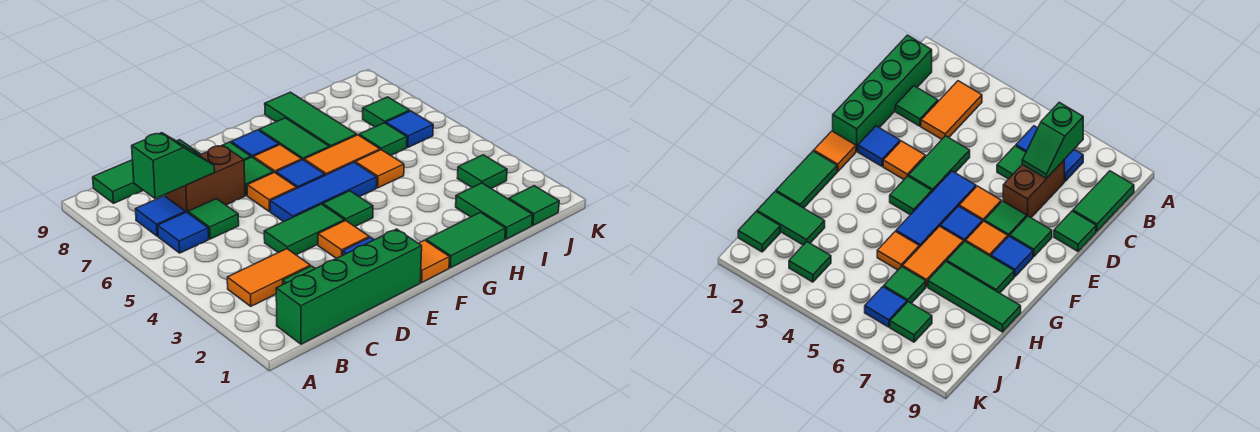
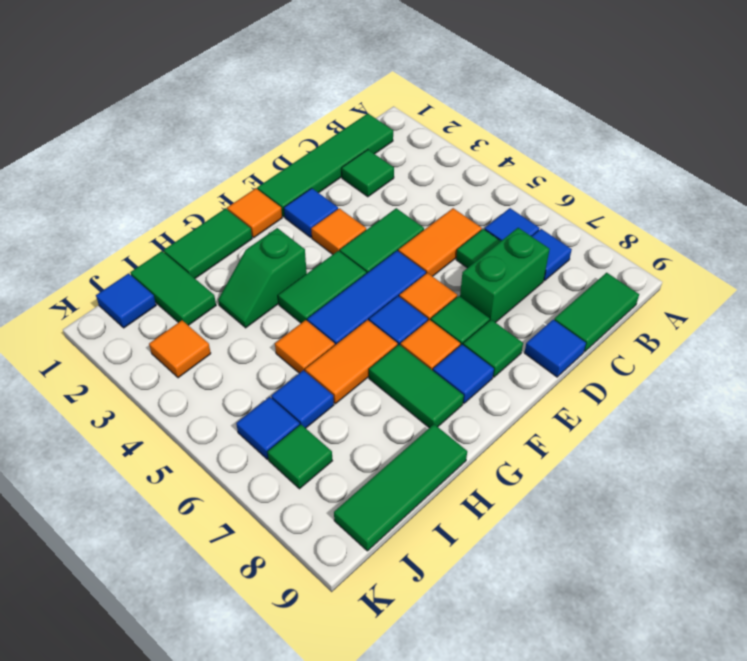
green 1x4 brick [276,229,422,344] -> green 1x4 tile [257,114,393,217]
orange 1x2 tile [227,249,310,306] -> orange 1x2 tile moved to [398,208,482,276]
green 1x2 slope [132,133,215,199] -> green 1x2 slope moved to [218,228,307,328]
brown 1x2 brick [166,145,245,213] -> green 1x2 brick [460,228,550,323]
green 1x1 tile [1054,211,1096,251] -> blue 1x1 tile [525,320,586,377]
green 1x1 tile [323,191,373,226] -> green 1x2 tile [278,251,366,323]
green 1x3 tile [265,92,357,147] -> green 1x3 tile turned to [334,424,467,551]
green 1x1 tile [359,123,407,155] -> blue 1x1 tile [271,370,334,428]
green 1x1 tile [509,186,559,225] -> blue 1x1 tile [96,273,156,328]
green 1x1 tile [458,155,507,188] -> orange 1x1 tile [149,320,211,378]

